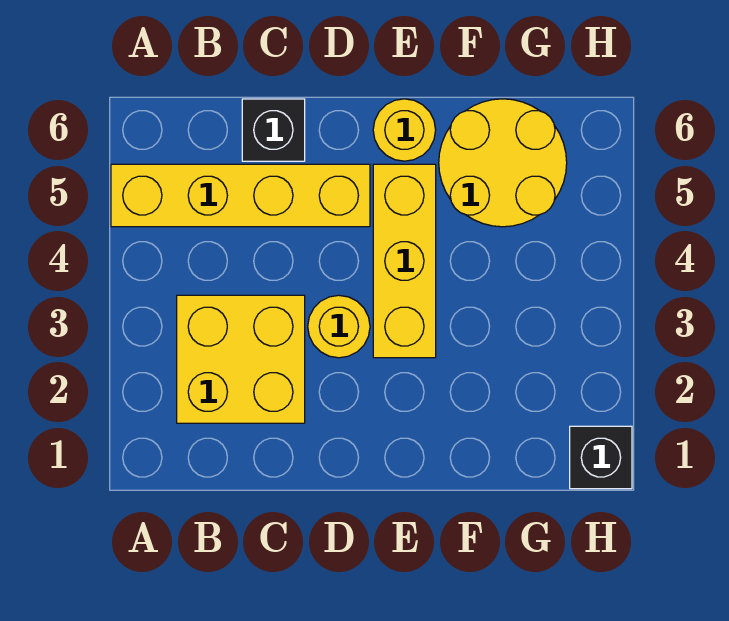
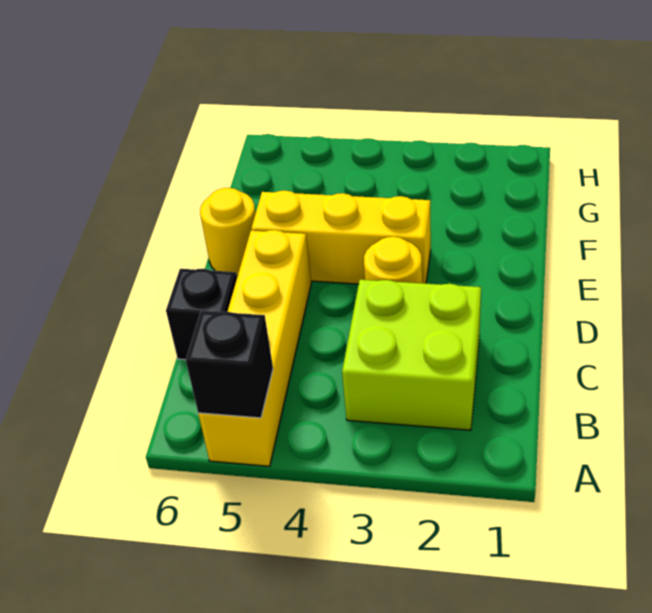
yellow 2x2 brick [177,295,305,423] -> lime 2x2 brick [342,280,481,430]
yellow 2x2 round brick [439,99,567,227] -> none
black 1x1 brick [570,426,632,489] -> black 1x1 brick moved to [186,311,273,418]

